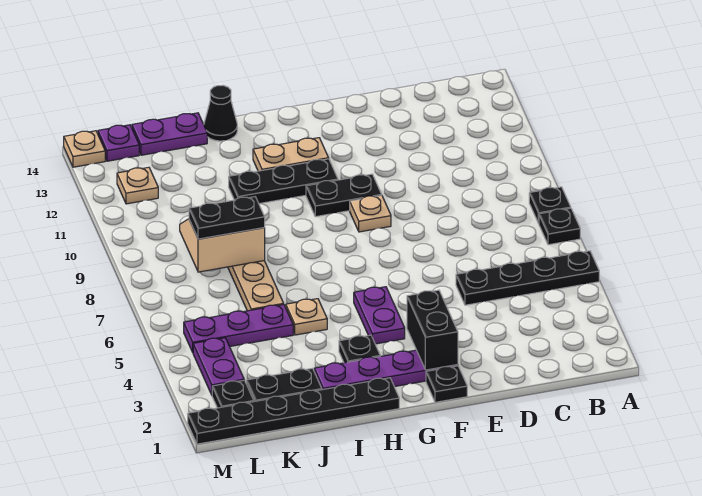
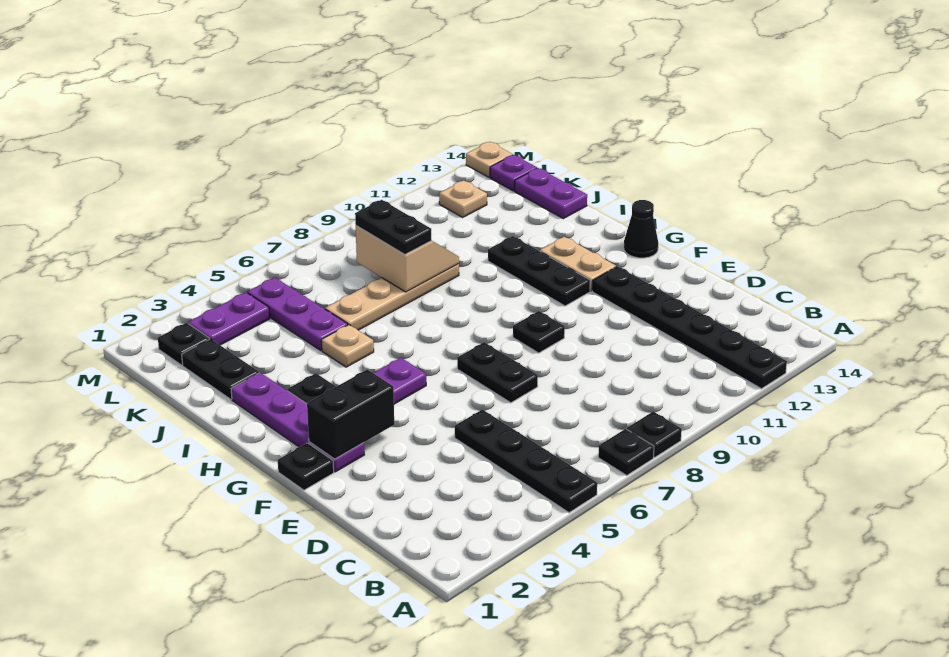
tan 1x1 plate [350,196,391,232] -> black 1x1 plate [513,311,565,353]
black 1x2 plate [306,174,382,217] -> black 1x2 plate moved to [457,342,538,403]
black 1x6 plate [188,378,399,444] -> black 1x6 plate moved to [592,266,787,389]
black 1x1 cone [204,86,237,141] -> black 1x1 cone moved to [624,200,658,258]

